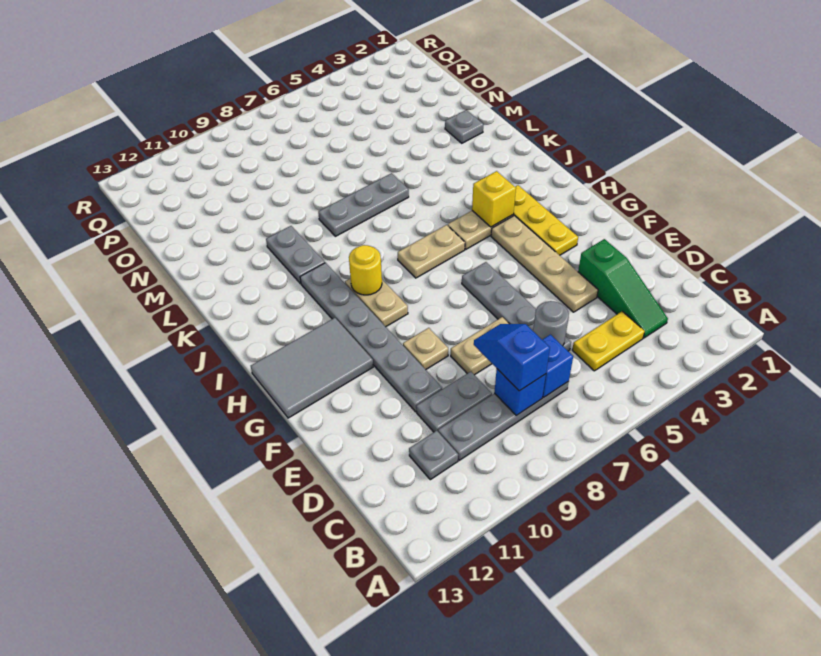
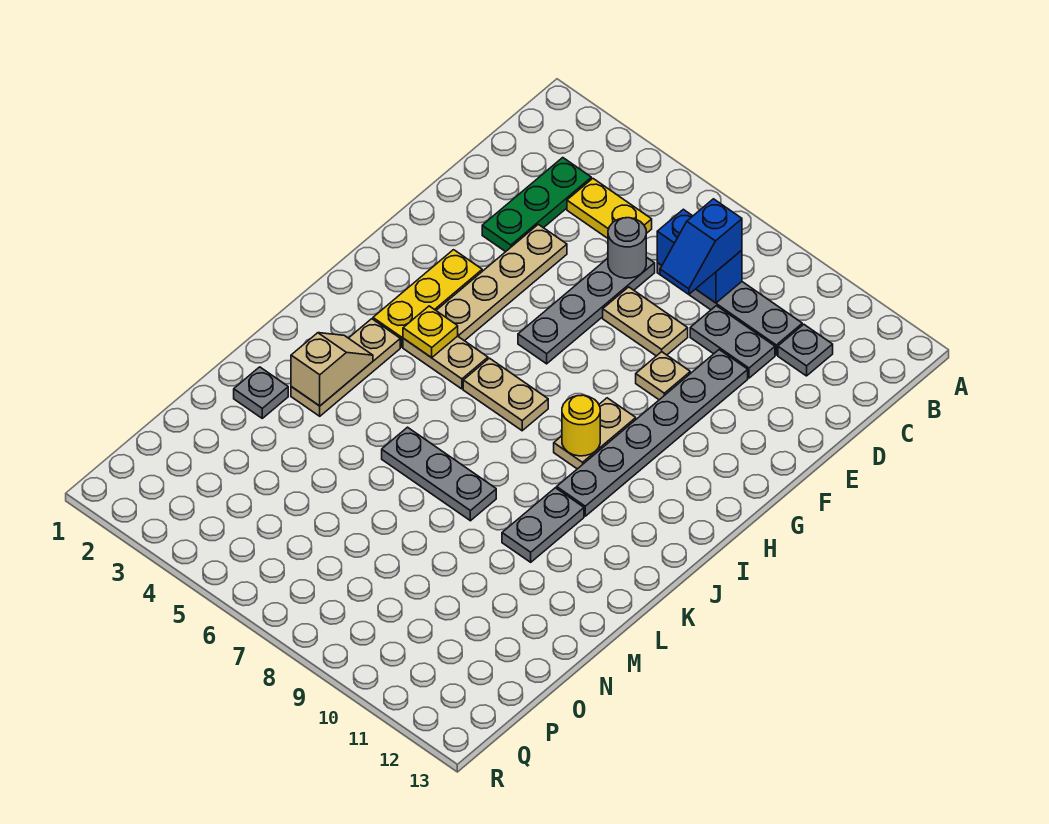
green 1x3 slope [578,239,668,338] -> green 1x3 plate [482,158,591,252]
grey 2x3 tile [251,318,373,418] -> none
yellow 1x1 brick [472,171,516,227] -> yellow 1x1 plate [403,306,458,358]
none -> tan 1x3 plate [291,319,400,416]
none -> tan 1x2 slope [291,333,373,406]

